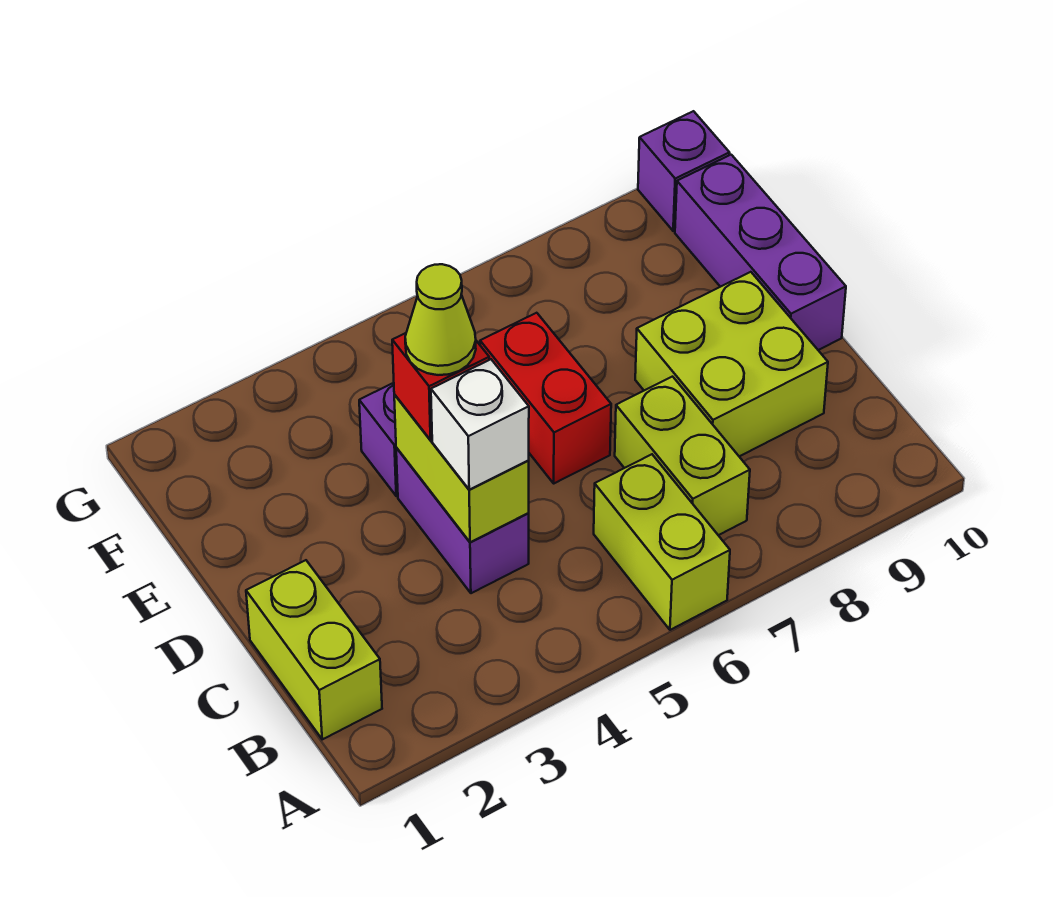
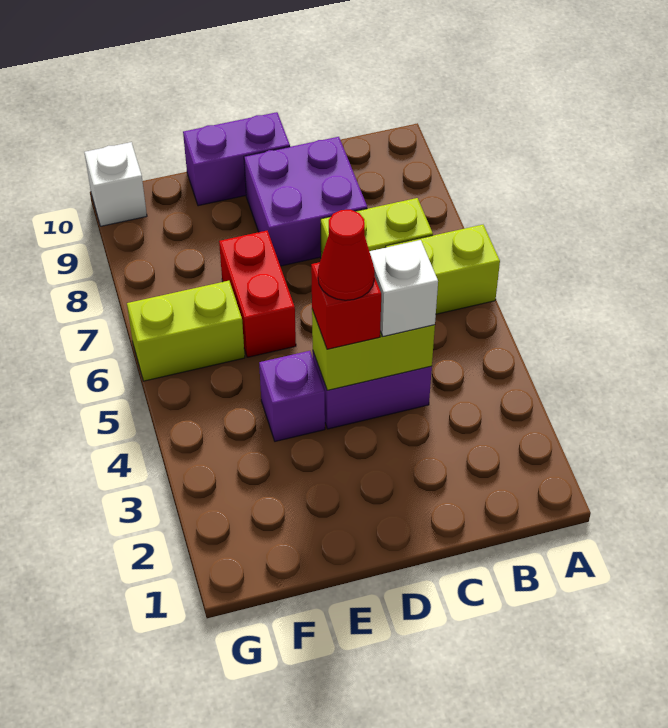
lime 1x2 brick [246,560,382,739] -> lime 1x2 brick moved to [127,281,245,381]
lime 2x2 brick [635,272,828,456] -> purple 2x2 brick [244,137,367,266]
lime 1x1 cone [405,264,476,375] -> red 1x1 cone [318,210,375,300]
red 1x2 brick [480,313,611,483] -> red 1x2 brick turned to [219,231,296,357]
purple 1x3 brick [675,155,846,350] -> purple 1x2 brick [183,112,290,206]
purple 1x1 brick [638,111,730,231] -> white 1x1 brick [84,142,147,226]

